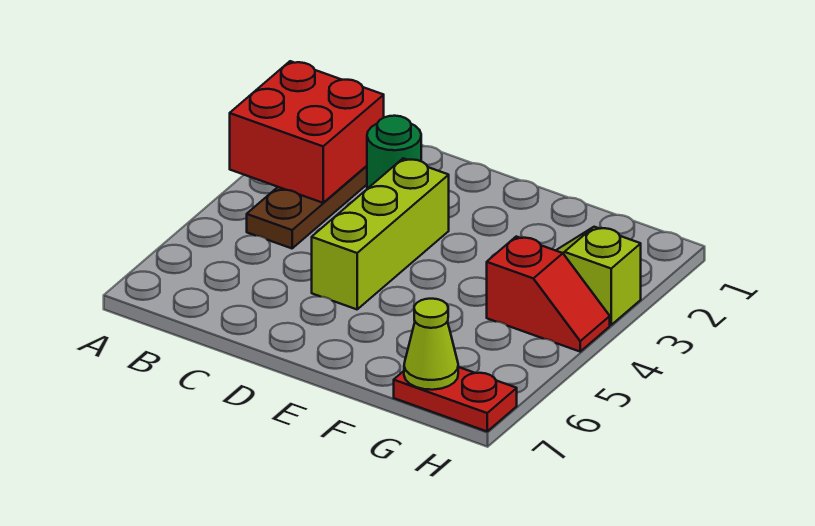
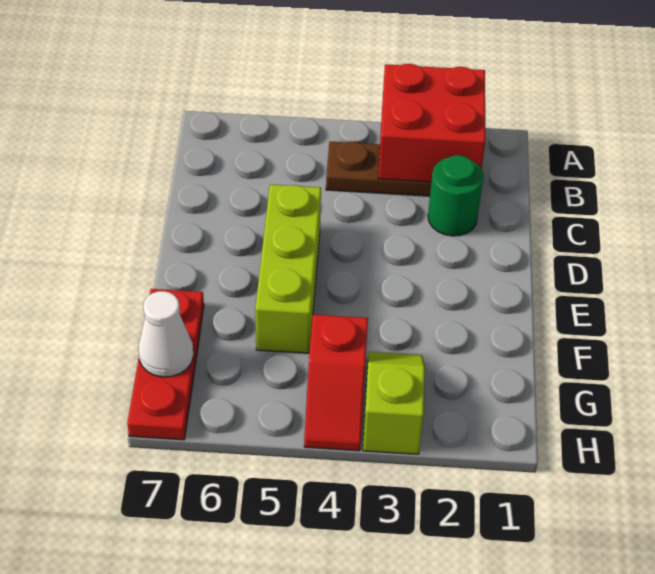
lime 1x3 brick [312,158,449,309] -> lime 1x3 brick turned to [255,185,321,353]
red 1x2 plate [394,367,517,431] -> red 1x3 plate [127,289,204,440]
lime 1x1 cone [404,299,458,390] -> white 1x1 cone [138,291,194,377]

